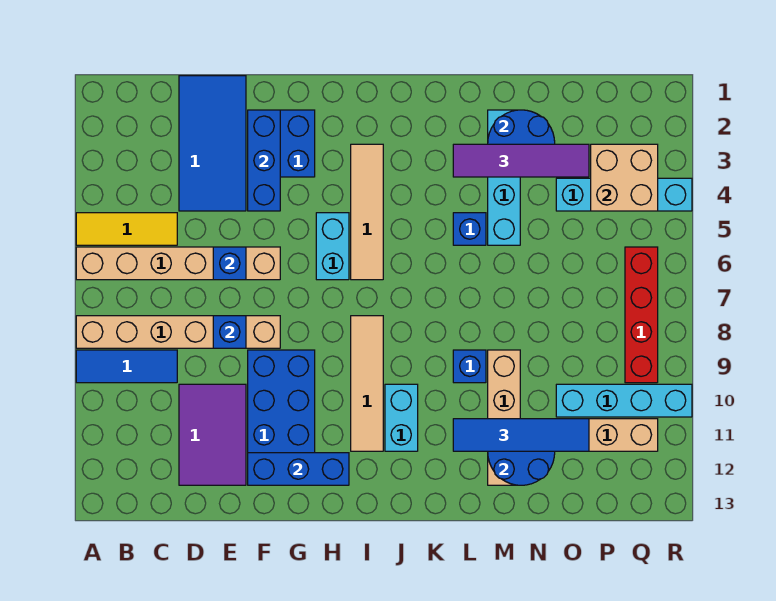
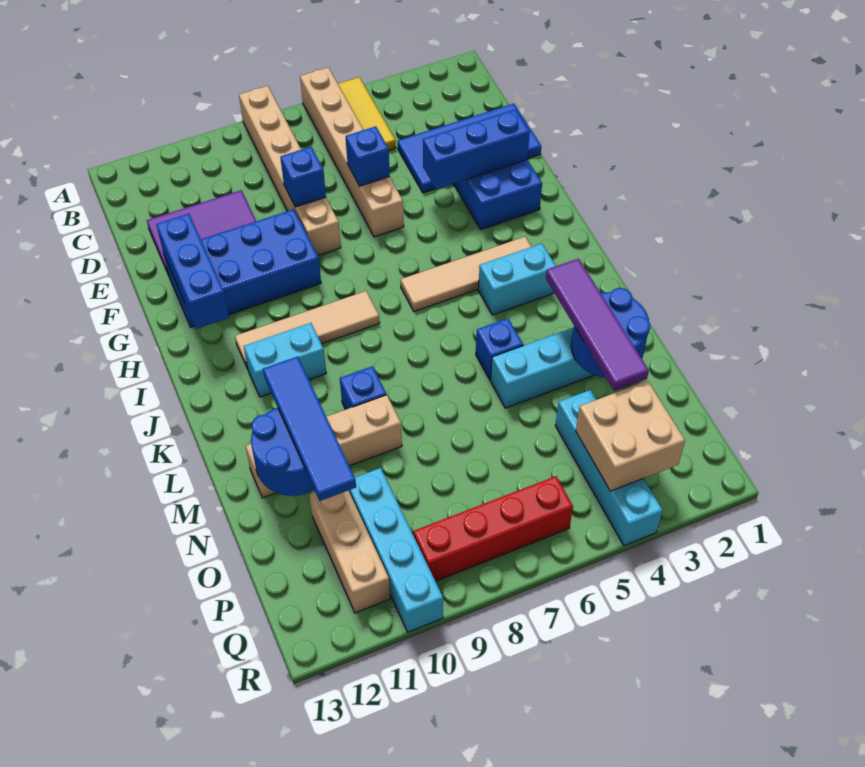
blue 1x3 tile [76,350,177,383] -> none
cyan 1x2 brick [316,213,349,280] -> cyan 1x2 brick moved to [478,244,556,315]

